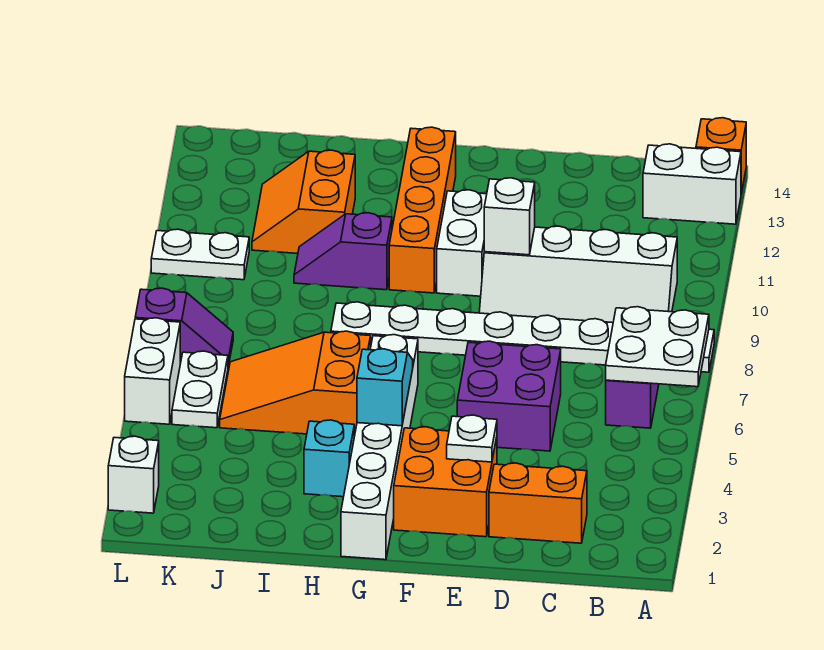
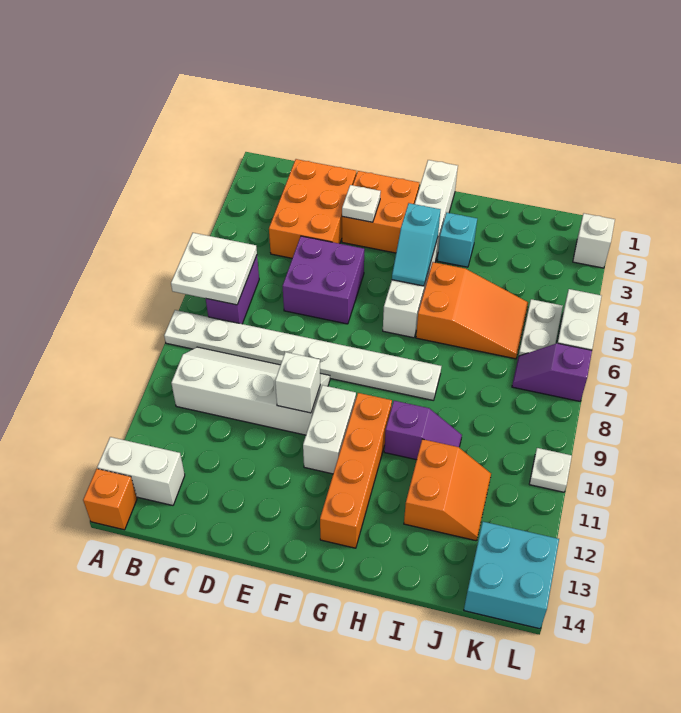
orange 1x2 brick [489,463,587,543] -> orange 2x3 brick [269,159,356,258]
white 1x2 plate [151,229,249,280] -> white 1x1 plate [529,448,572,492]
none -> cyan 2x2 brick [464,522,559,629]

